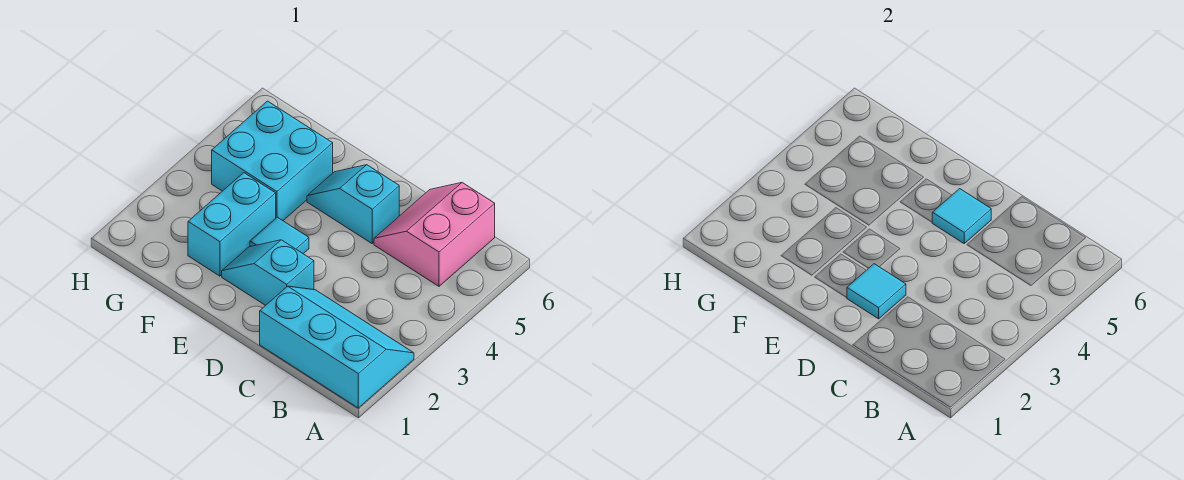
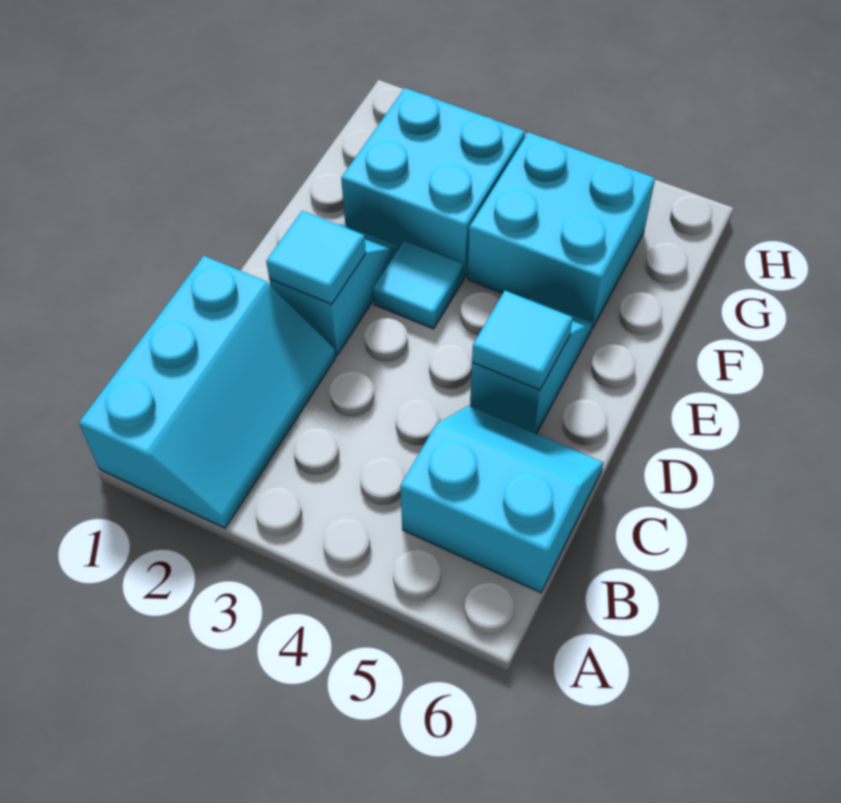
pink 2x2 slope [374,183,495,286] -> cyan 2x2 slope [400,406,603,593]
cyan 1x2 brick [188,173,276,276] -> cyan 2x2 brick [341,88,525,278]

